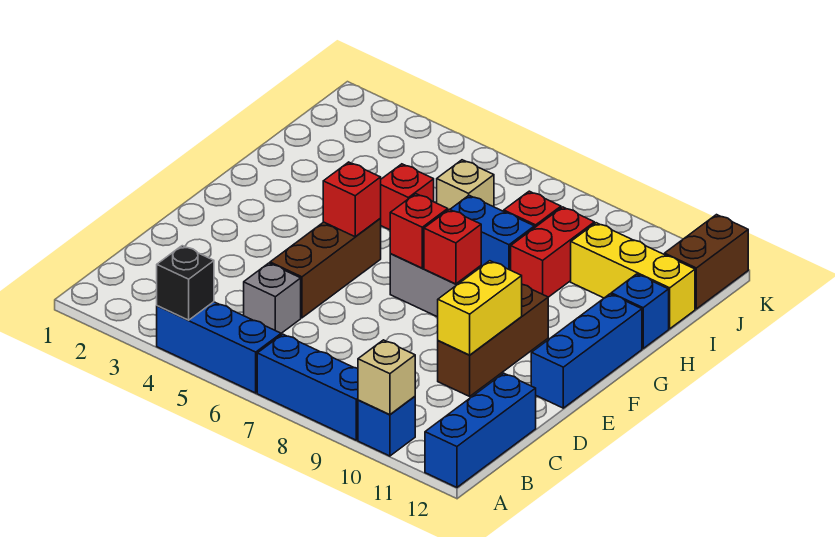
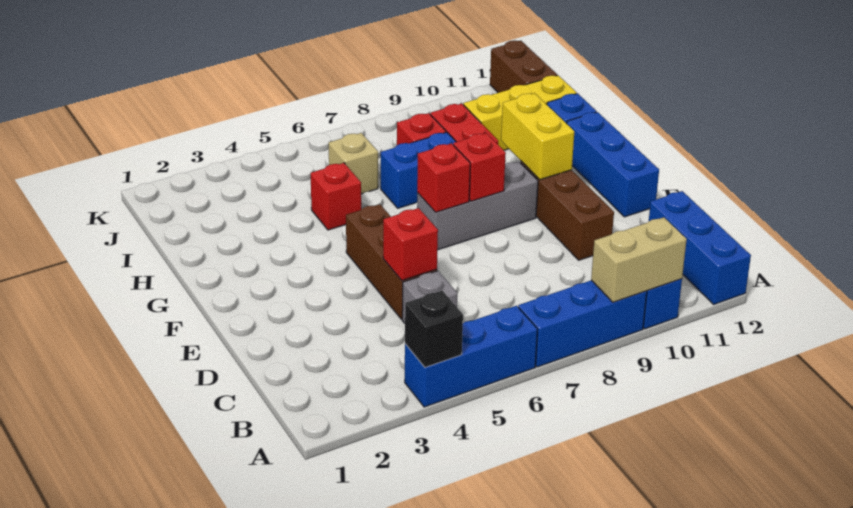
tan 1x1 brick [358,340,415,415] -> tan 1x2 brick [591,217,687,302]
yellow 1x2 brick [438,261,522,355] -> yellow 1x2 brick moved to [501,93,574,180]
red 1x1 brick [323,162,381,237] -> red 1x1 brick moved to [383,208,438,280]

